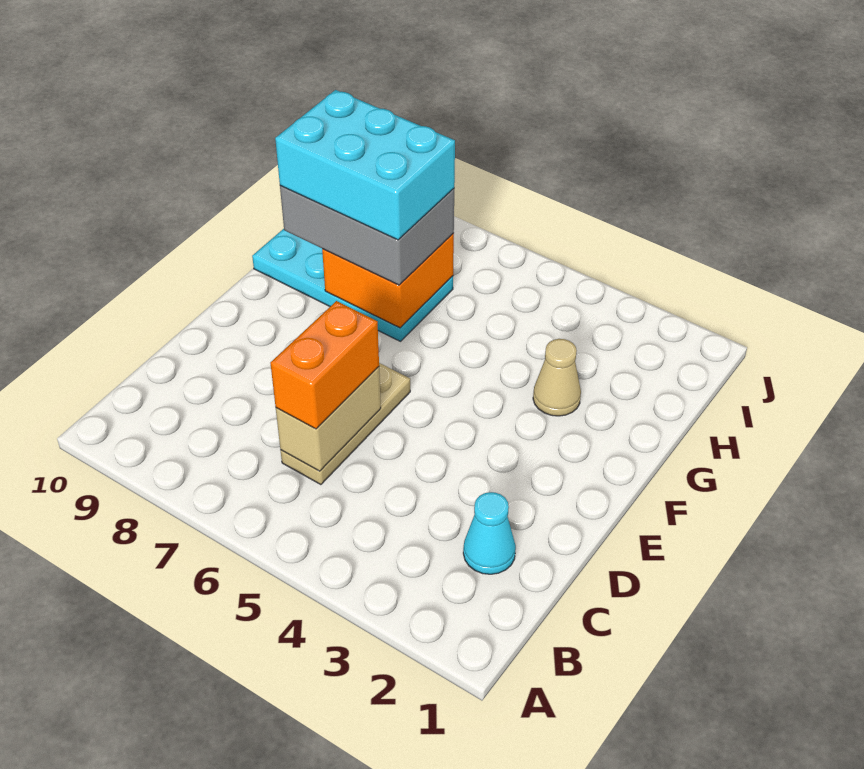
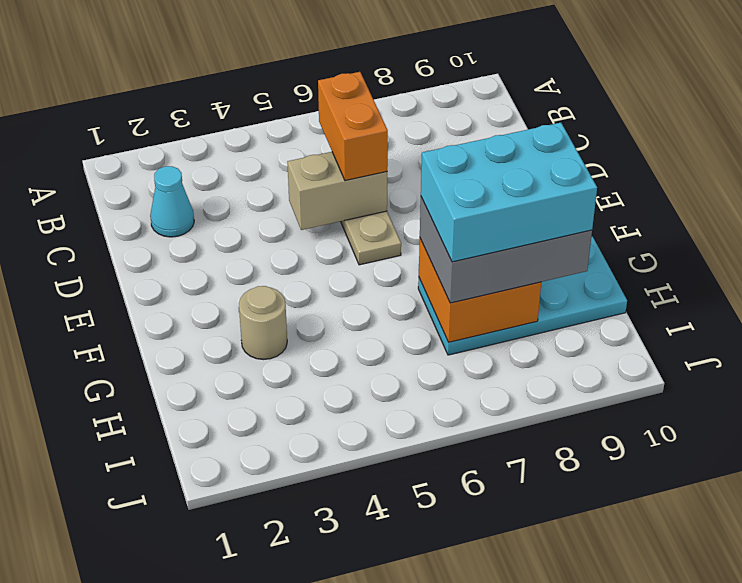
tan 1x2 brick [276,367,381,471] -> tan 1x2 brick turned to [287,152,387,230]
tan 1x1 cone [533,339,581,416] -> tan 1x1 round brick [239,286,287,359]

